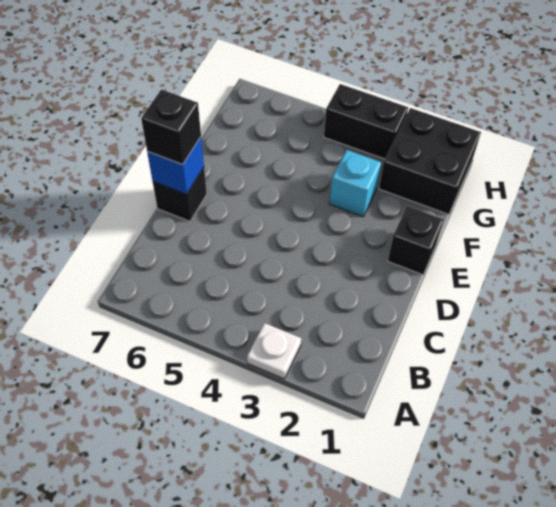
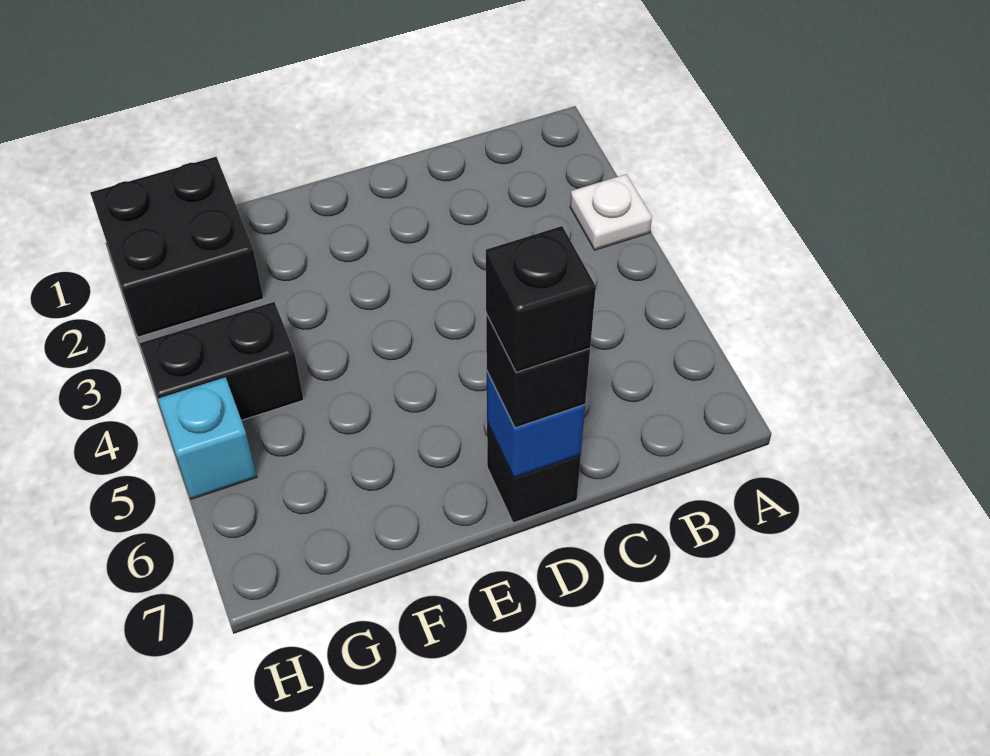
black 1x1 brick [388,206,443,275] -> black 1x1 brick moved to [486,226,596,372]
cyan 1x1 brick [329,150,381,217] -> cyan 1x1 brick moved to [158,377,257,499]
black 1x2 brick [324,84,408,159] -> black 1x2 brick turned to [140,302,304,420]

